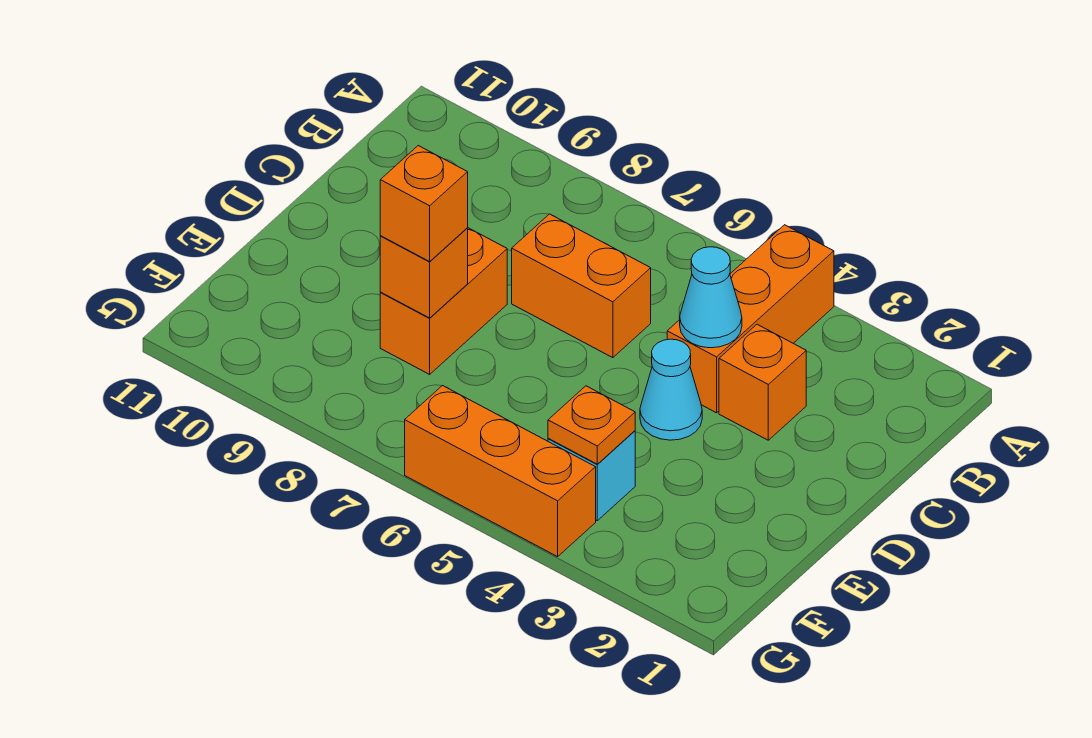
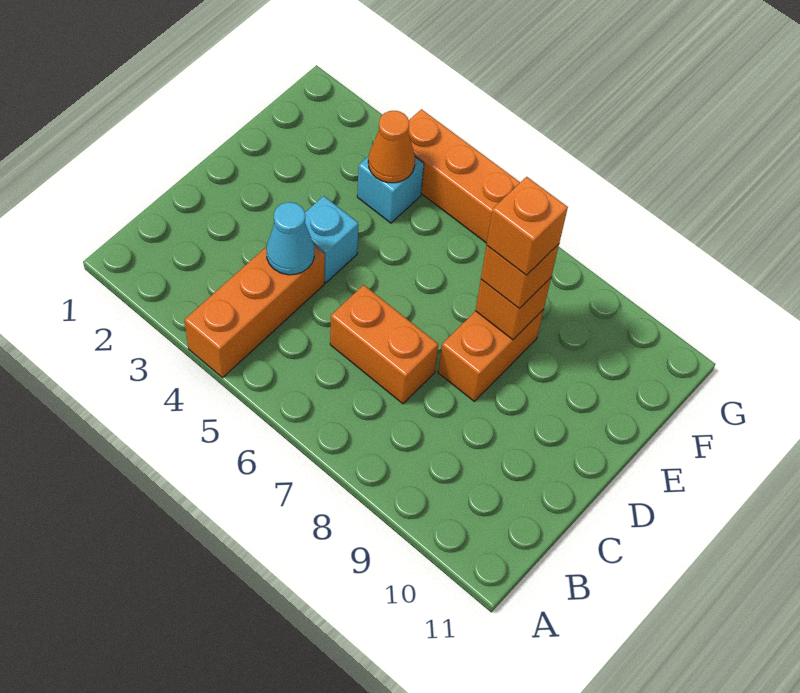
orange 1x1 brick [719,324,806,440] -> orange 1x1 brick moved to [487,177,568,275]
cyan 1x1 cone [640,339,702,440] -> cyan 1x1 brick [305,196,358,283]
orange 1x1 plate [548,386,635,464] -> orange 1x1 cone [368,111,415,183]

